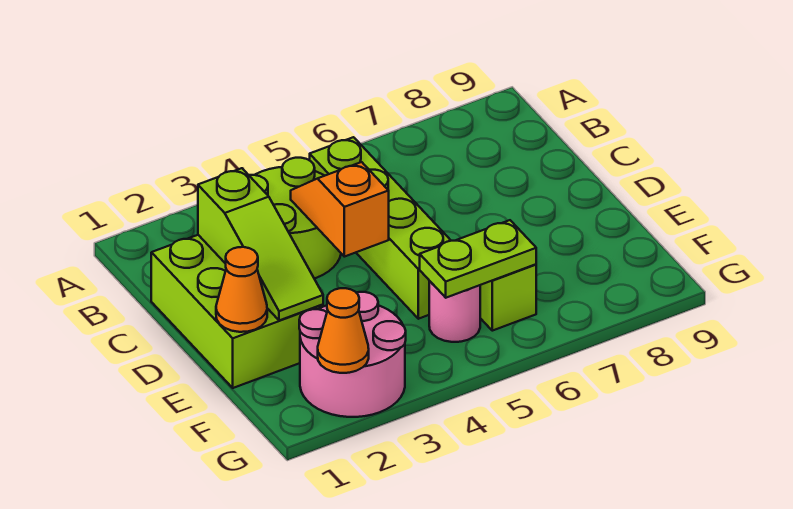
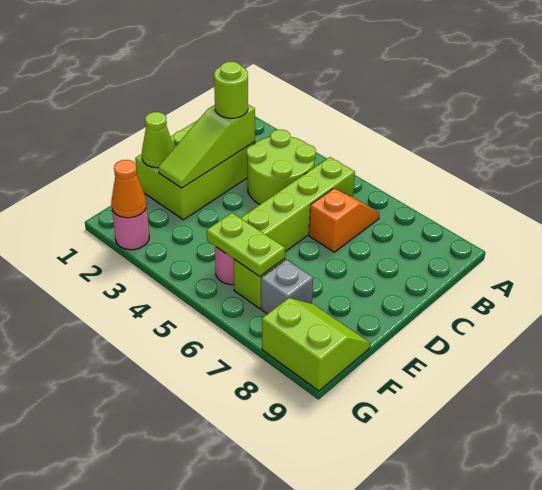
none -> lime 1x1 round brick [214,62,248,118]
orange 1x2 slope [291,162,389,257] -> orange 1x2 slope moved to [309,188,379,252]
orange 1x1 cone [216,247,267,332] -> lime 1x1 cone [142,112,174,168]
pink 2x2 round brick [299,292,406,417] -> pink 1x1 round brick [112,206,149,250]
none -> grey 1x1 brick [261,260,313,314]
none -> lime 2x2 slope [262,298,370,391]

